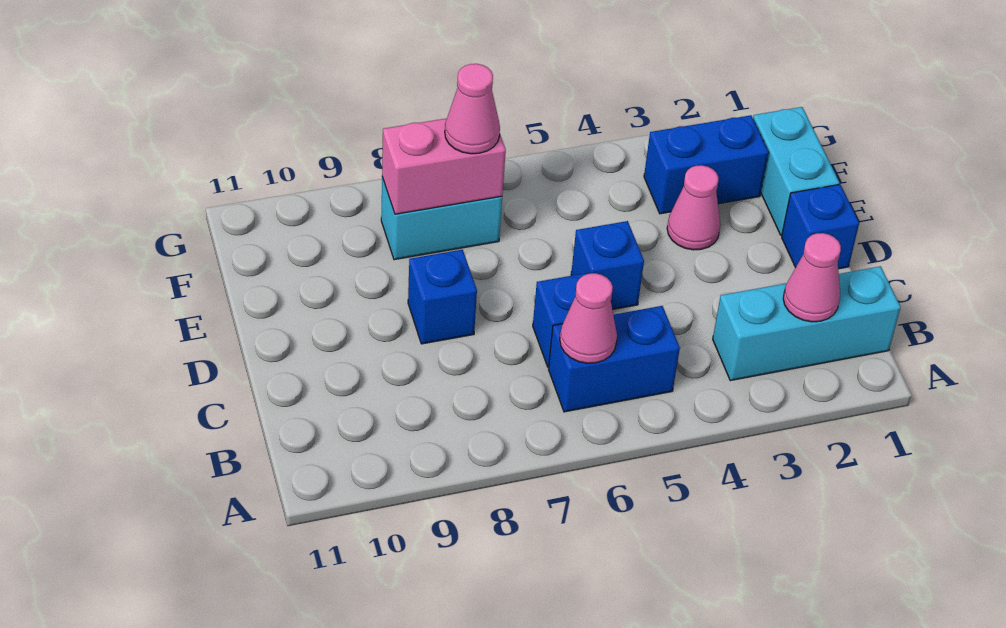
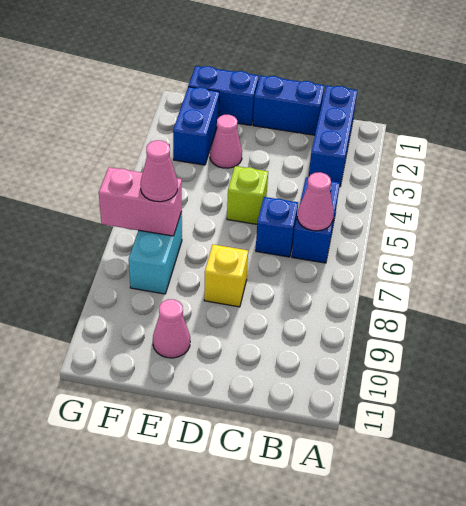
cyan 1x3 brick [713,266,901,381] -> blue 1x3 brick [309,85,357,186]
pink 1x1 cone [783,233,841,322] -> pink 1x1 cone moved to [153,299,190,358]
blue 1x1 brick [782,184,859,269] -> blue 1x2 brick [253,76,324,135]
blue 1x1 brick [571,221,644,310] -> lime 1x1 brick [227,166,268,224]
blue 1x1 brick [408,250,477,344] -> yellow 1x1 brick [204,245,248,307]
cyan 1x2 brick [753,107,839,235] -> blue 1x2 brick [188,66,259,125]
pink 1x2 brick [382,118,506,214] -> pink 1x2 brick turned to [99,167,182,236]

